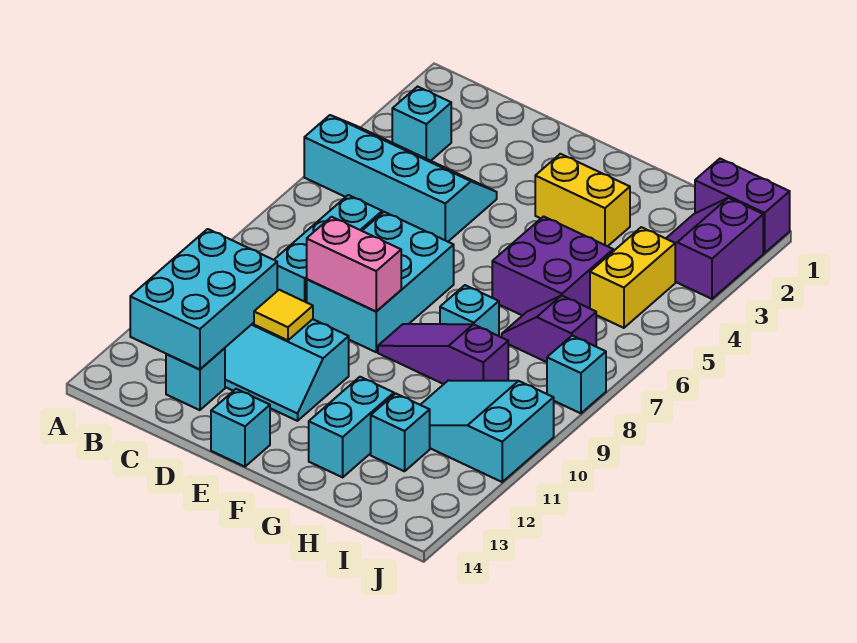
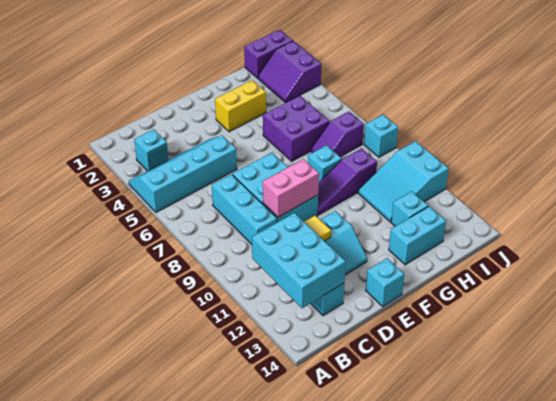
cyan 1x2 brick [309,377,394,477] -> cyan 1x2 brick turned to [389,206,446,265]
yellow 1x2 brick [590,227,675,328] -> none

